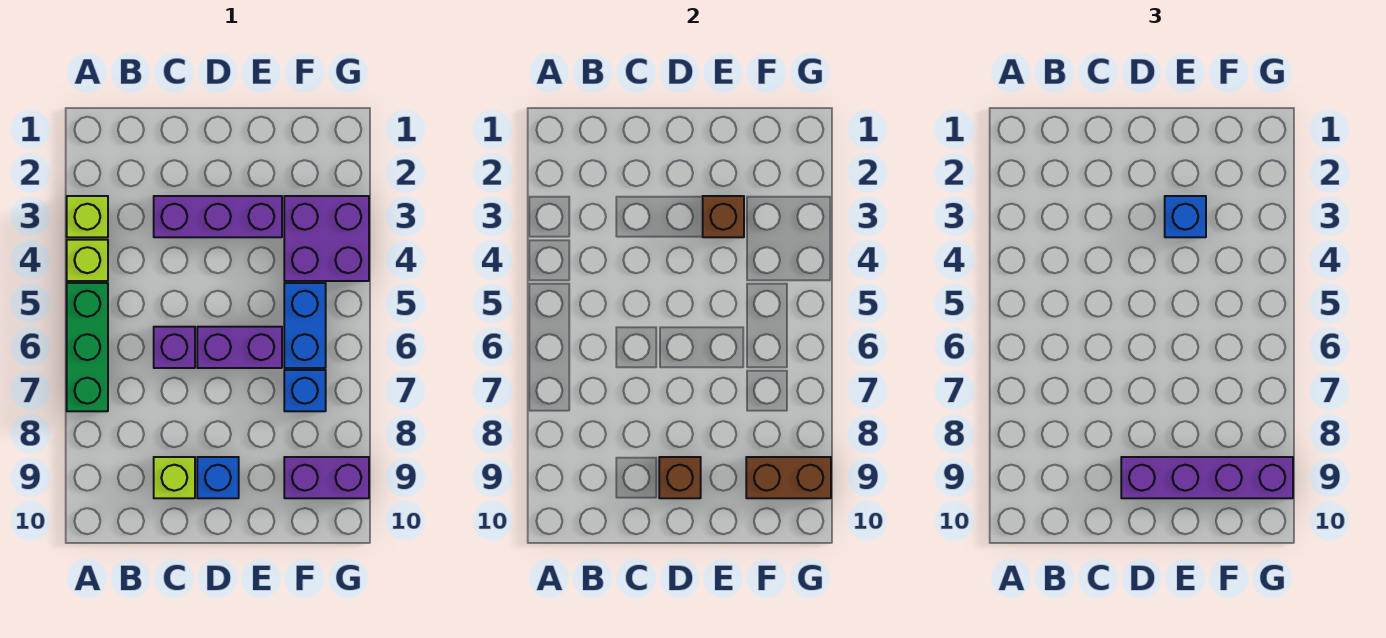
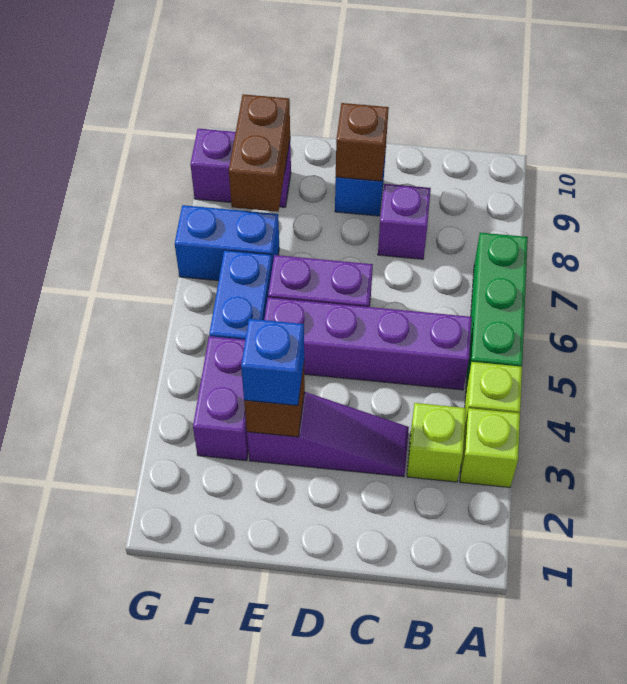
purple 1x3 brick [154,196,282,237] -> purple 1x3 slope [247,392,409,477]
purple 1x1 brick [154,327,195,368] -> purple 1x1 brick moved to [378,184,431,259]
lime 1x1 brick [154,457,195,498] -> lime 1x1 brick moved to [407,403,466,482]
purple 1x4 brick [1121,457,1293,498] -> purple 1x4 brick moved to [264,297,472,390]
purple 2x2 brick [284,196,369,281] -> purple 1x2 brick [193,336,248,461]
blue 1x1 brick [284,370,326,411] -> blue 1x2 brick [175,205,279,281]
brown 1x2 brick [746,457,831,498] -> brown 1x2 brick turned to [229,94,290,212]

